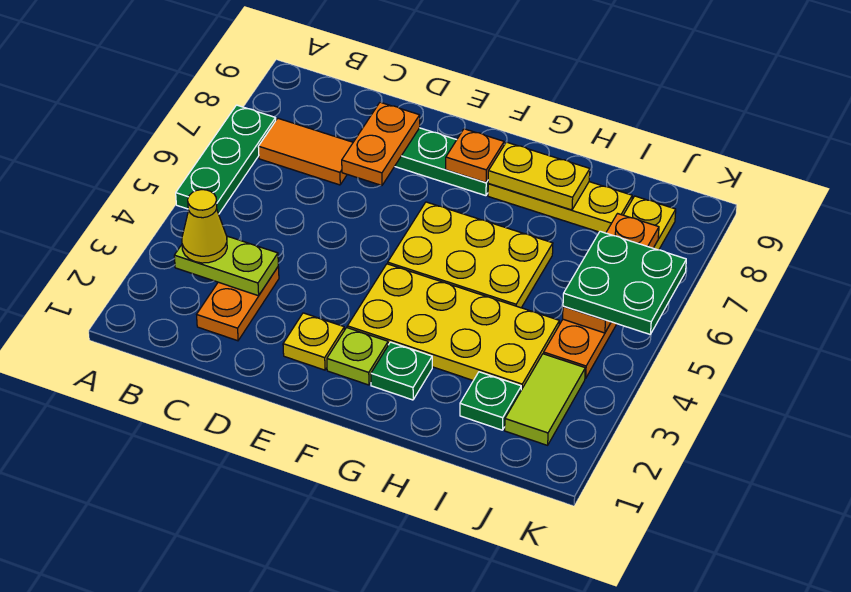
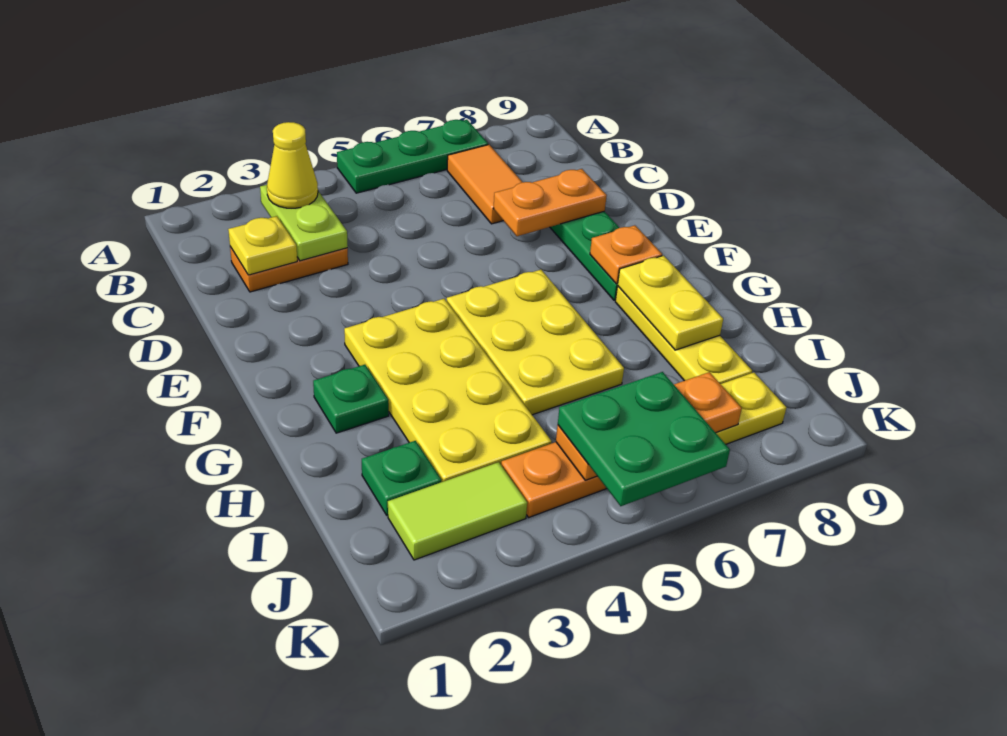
yellow 1x1 plate [283,313,344,370] -> yellow 1x1 plate moved to [228,216,297,275]
lime 1x1 plate [327,328,388,385] -> none

